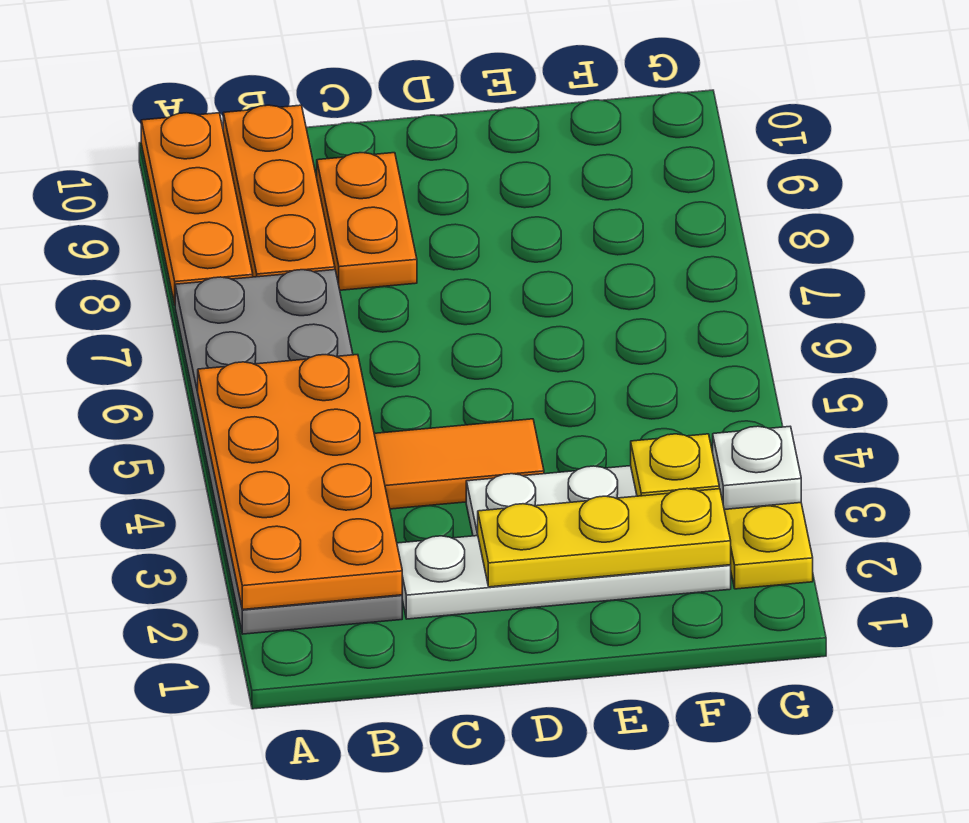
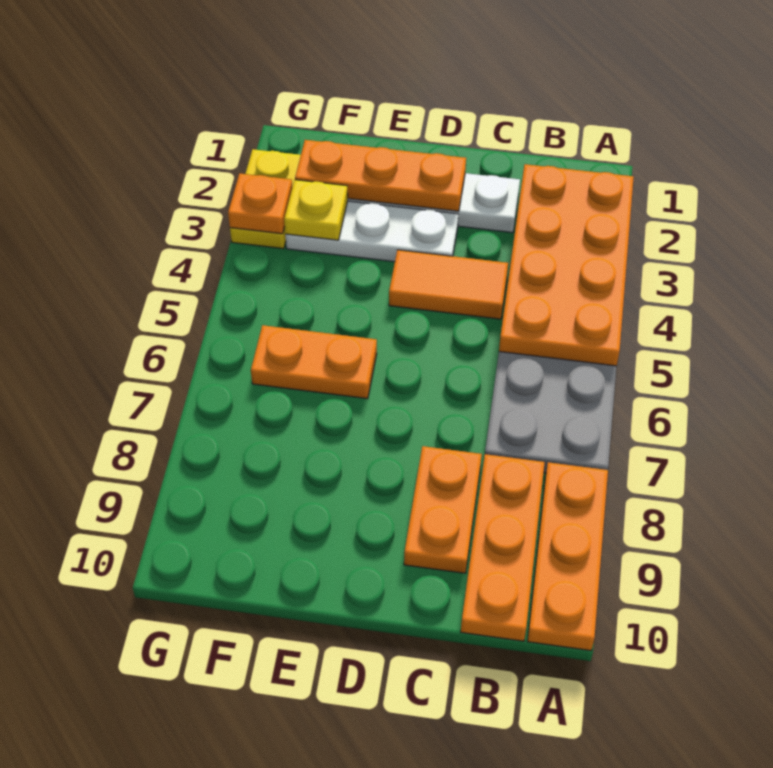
yellow 1x3 plate [478,489,731,587] -> orange 1x3 plate [295,140,466,211]
none -> orange 1x2 plate [251,325,377,399]
white 1x1 plate [713,426,801,510] -> orange 1x1 plate [228,173,292,234]

